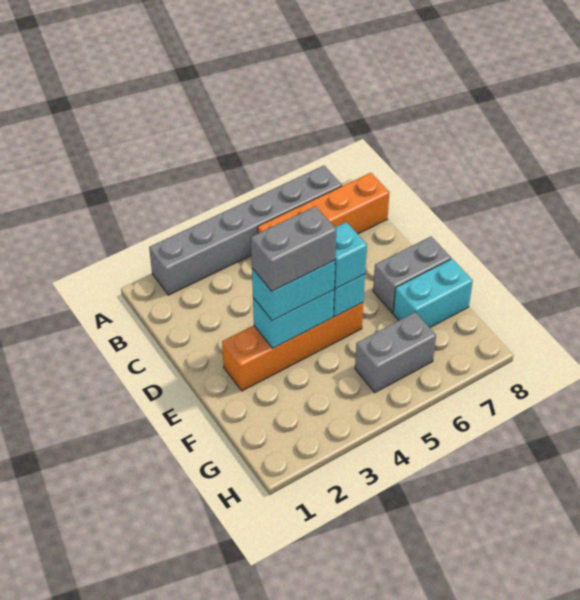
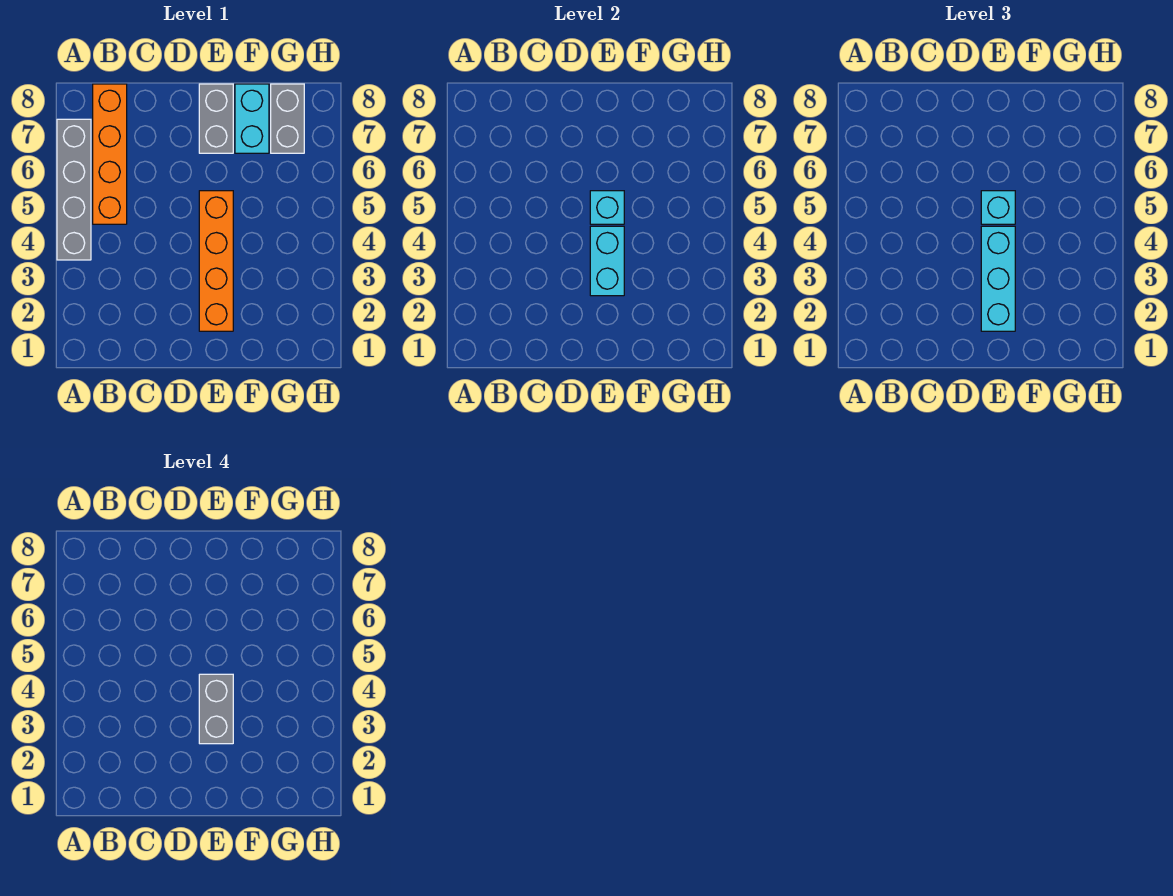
grey 1x6 brick [149,165,342,295] -> grey 1x4 brick [57,119,91,260]
cyan 1x2 brick [252,261,335,321] -> cyan 1x3 brick [981,226,1015,331]
grey 1x2 brick [355,312,436,393] -> grey 1x2 brick moved to [271,84,304,153]

